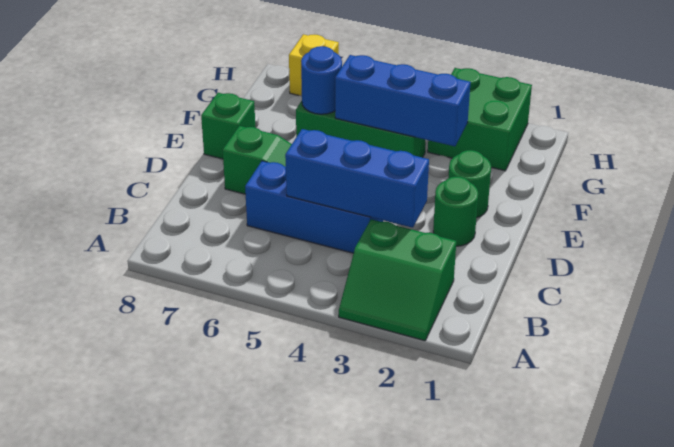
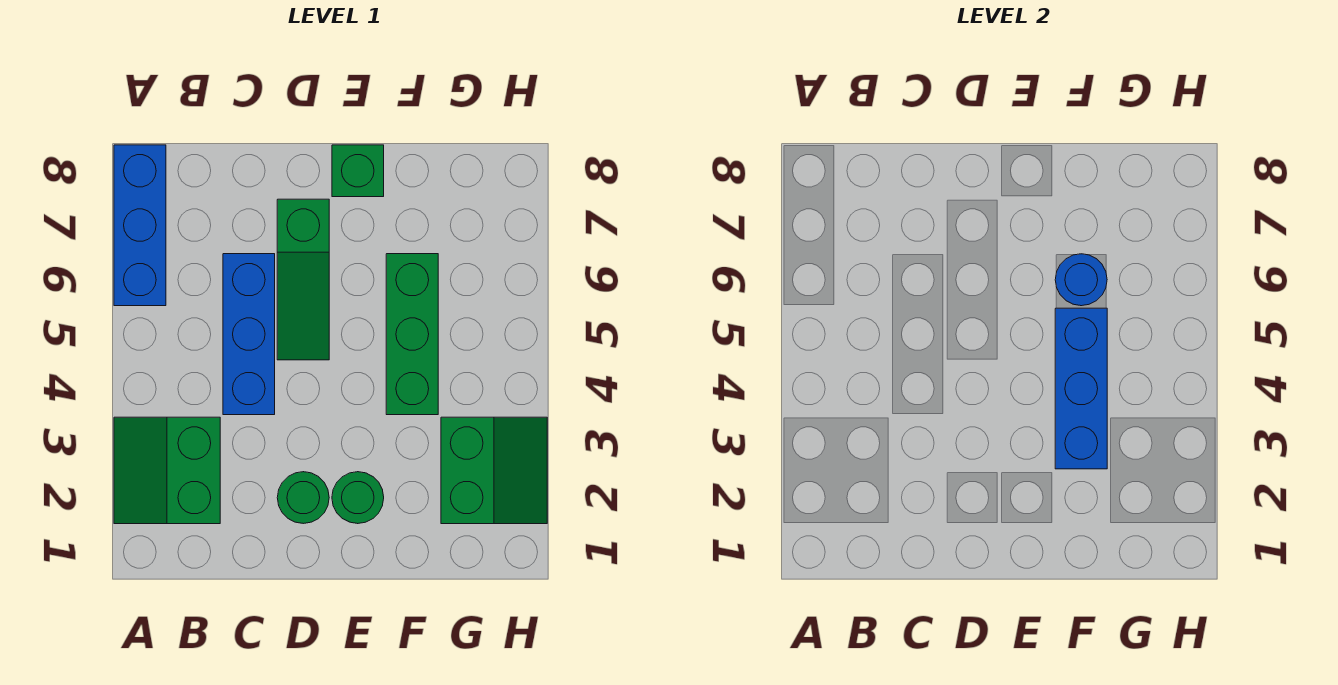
blue 1x3 brick [285,129,429,228] -> blue 1x3 brick moved to [114,145,166,306]
green 2x2 brick [428,68,532,171] -> green 2x2 slope [441,417,547,524]
yellow 1x1 brick [289,34,339,96] -> none

